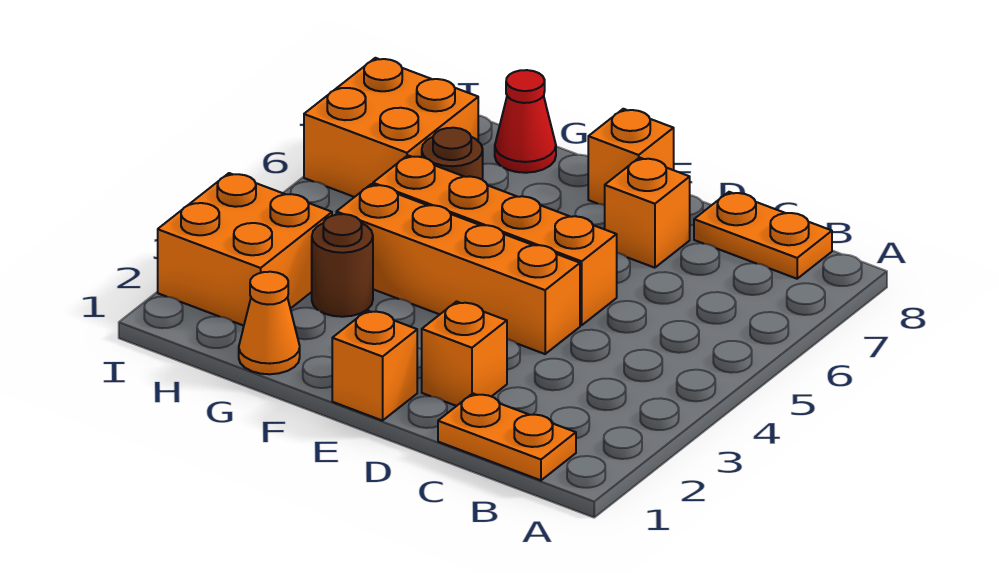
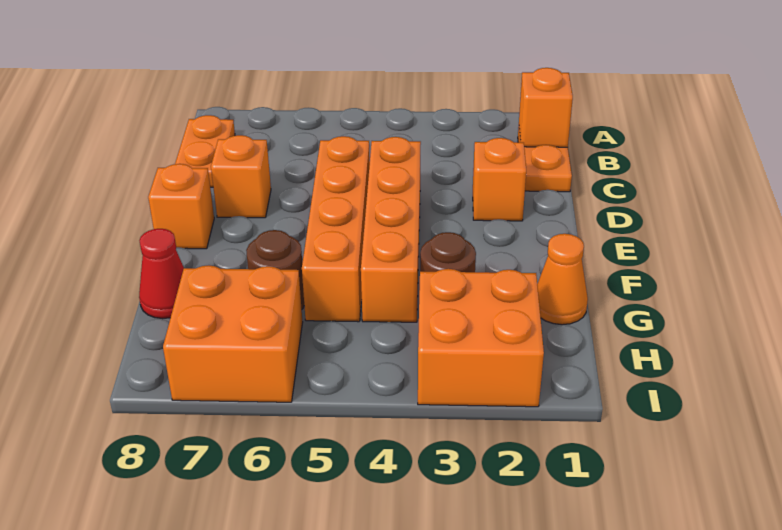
orange 1x1 brick [332,310,417,421] -> orange 1x1 brick moved to [519,68,573,147]

